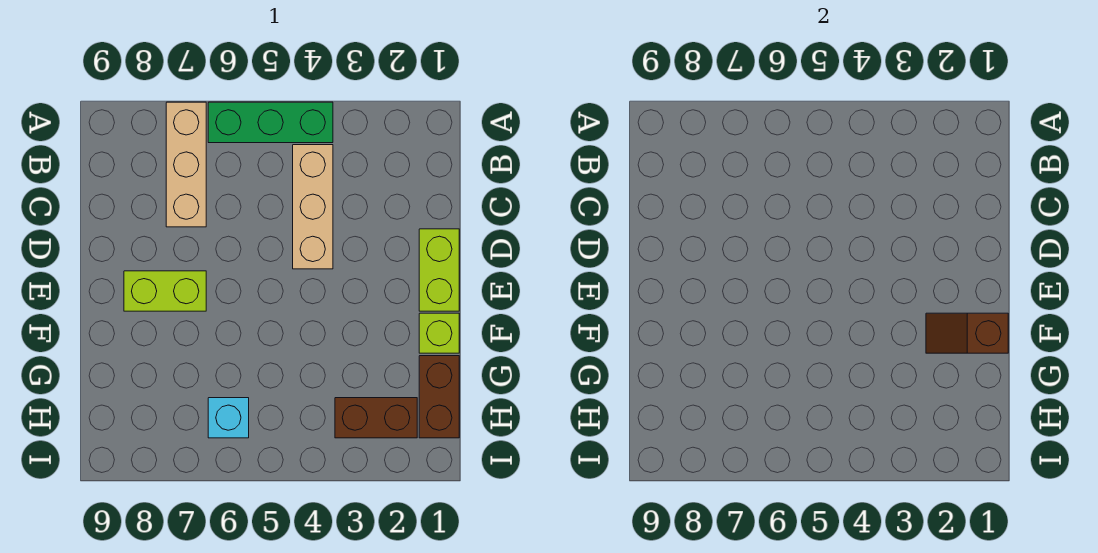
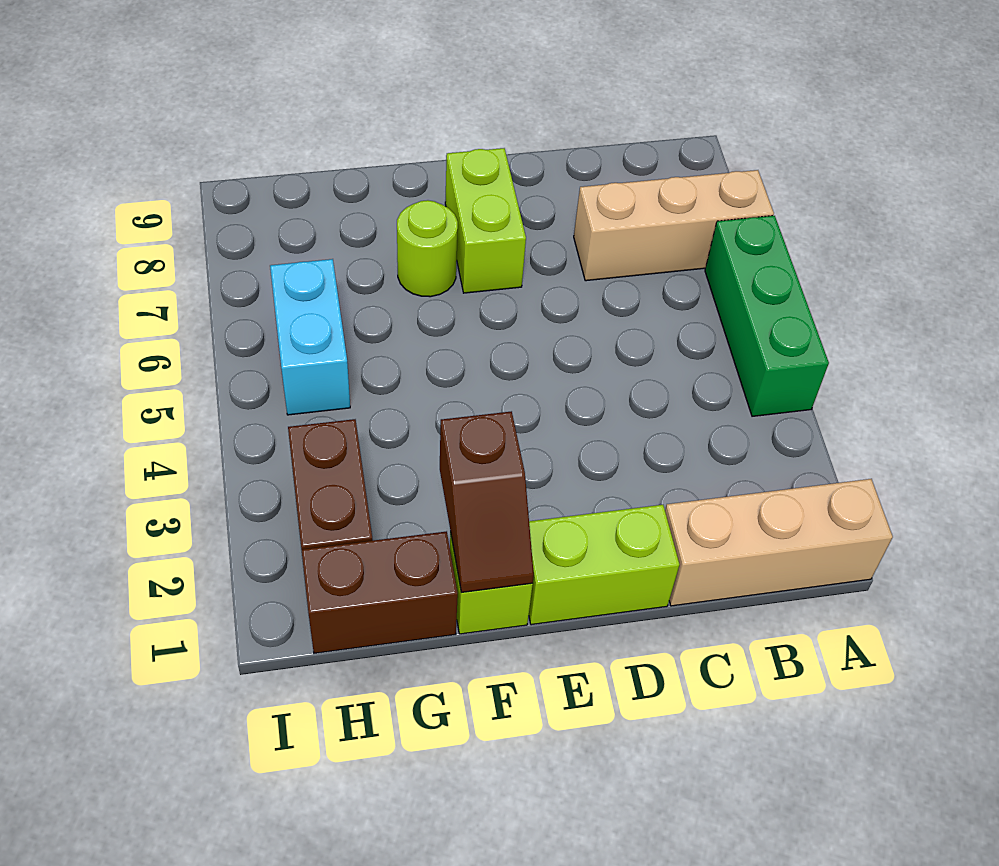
tan 1x3 brick [293,145,333,269] -> tan 1x3 brick moved to [665,479,893,606]
brown 1x2 slope [926,313,1008,353] -> brown 1x2 slope turned to [440,411,534,593]
none -> lime 1x1 round brick [397,200,458,297]
cyan 1x1 brick [208,398,249,438] -> cyan 1x2 brick [270,259,350,415]

